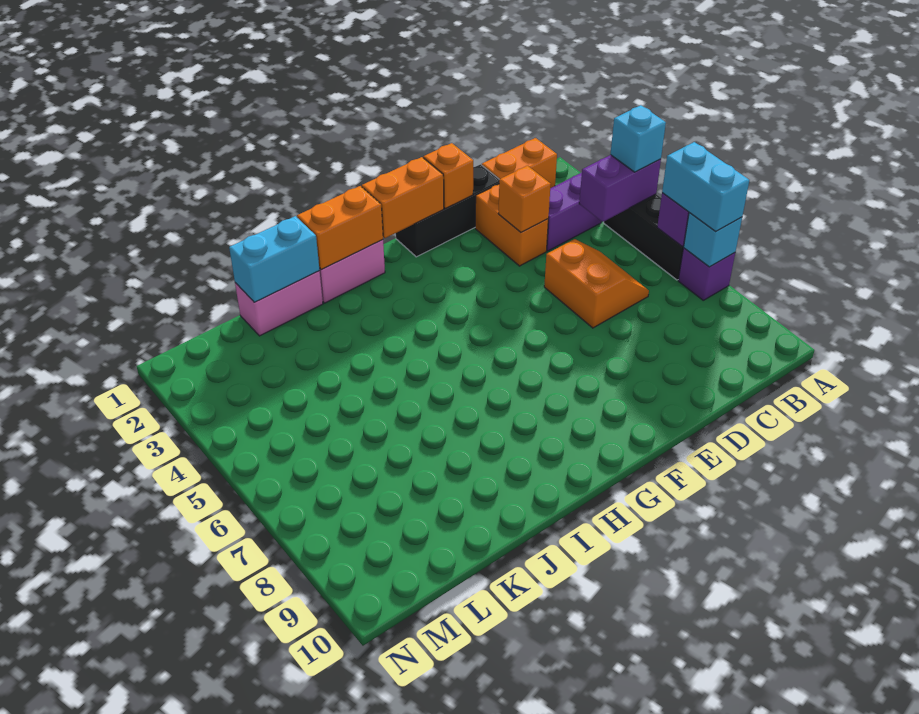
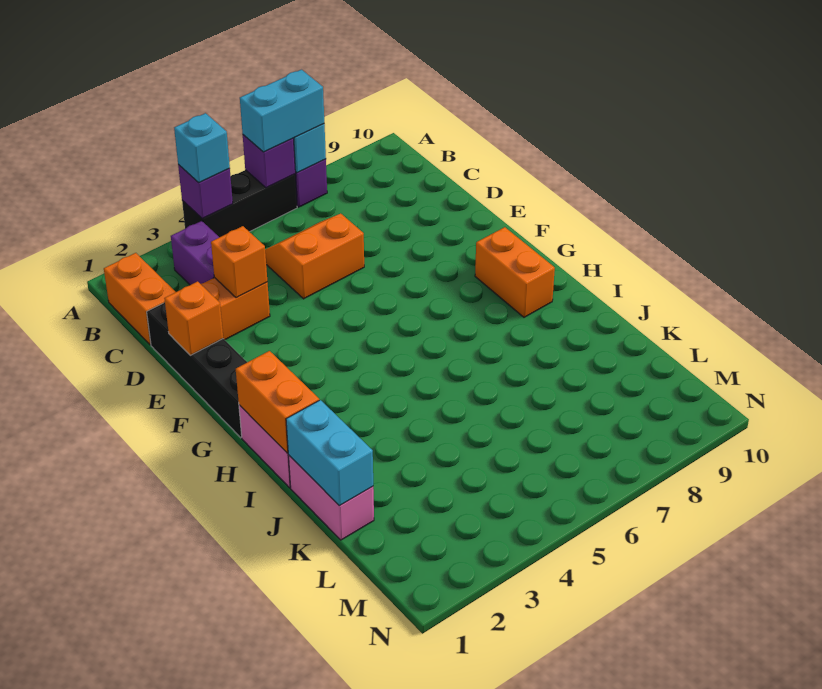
purple 1x2 brick [579,155,661,222] -> purple 1x1 brick [178,165,233,219]
black 1x3 brick [396,164,499,257] -> black 1x4 brick [147,302,247,438]
orange 1x2 brick [362,157,444,238] -> orange 1x2 brick moved to [475,227,555,317]

